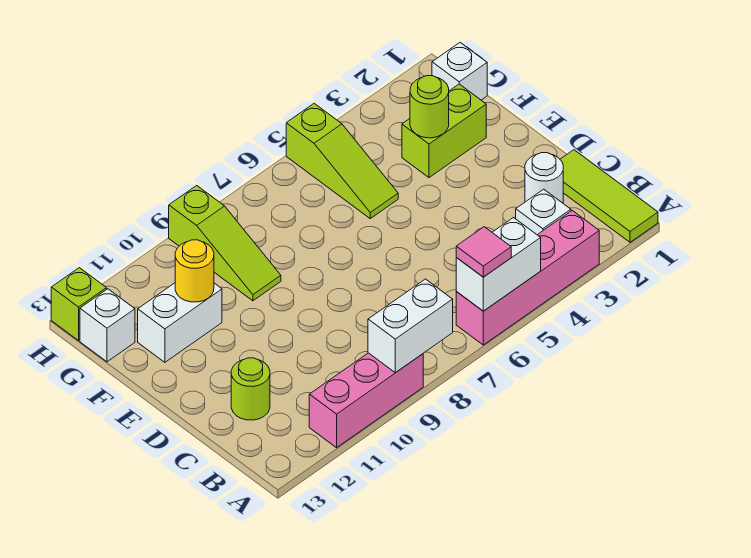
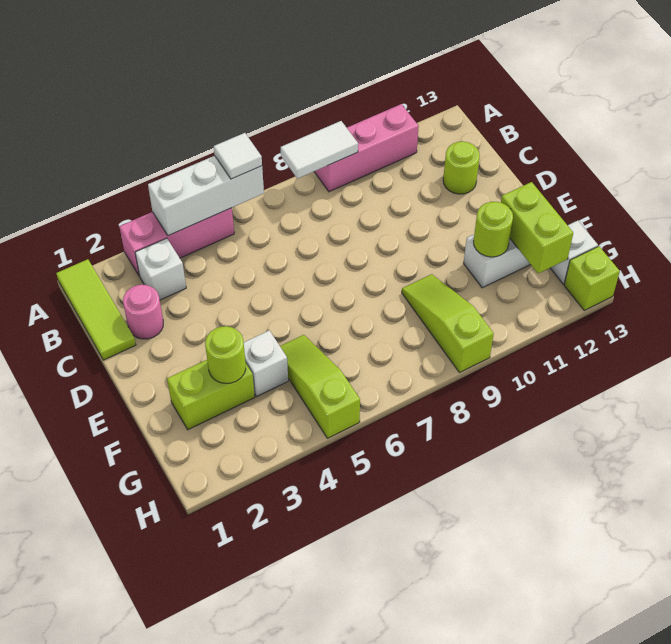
pink 1x4 brick [456,211,599,345] -> pink 1x3 brick [119,208,234,276]
white 1x2 brick [456,218,541,311] -> white 1x3 brick [148,156,264,236]
pink 1x1 tile [456,227,511,277] -> white 1x1 tile [214,133,262,179]
white 1x2 brick [368,279,453,373] -> white 1x2 tile [281,121,358,179]
white 1x1 round brick [525,153,563,203] -> pink 1x1 round brick [123,285,163,339]
yellow 1x1 round brick [175,240,214,302] -> lime 1x1 round brick [473,202,513,257]
none -> lime 1x2 brick [501,182,573,273]
white 1x1 brick [432,43,487,100] -> white 1x1 brick moved to [244,330,288,397]

